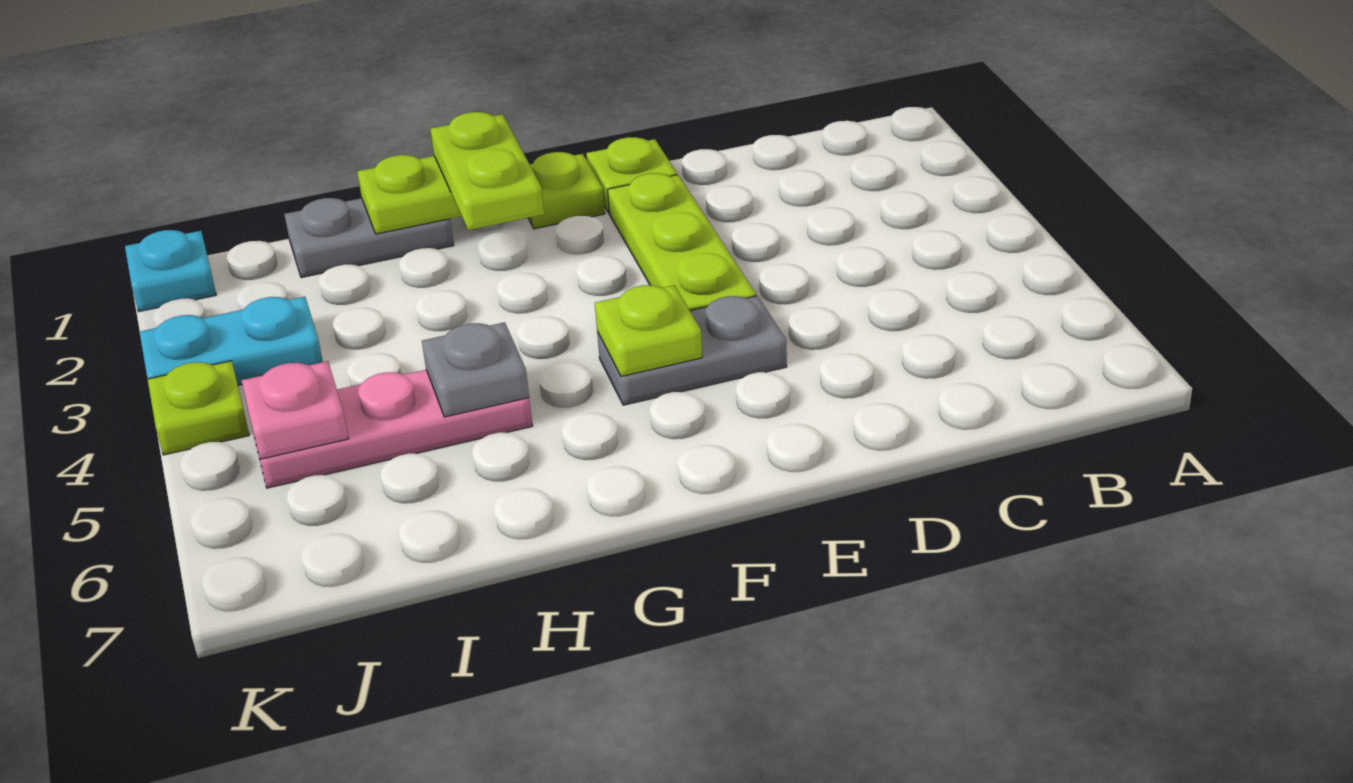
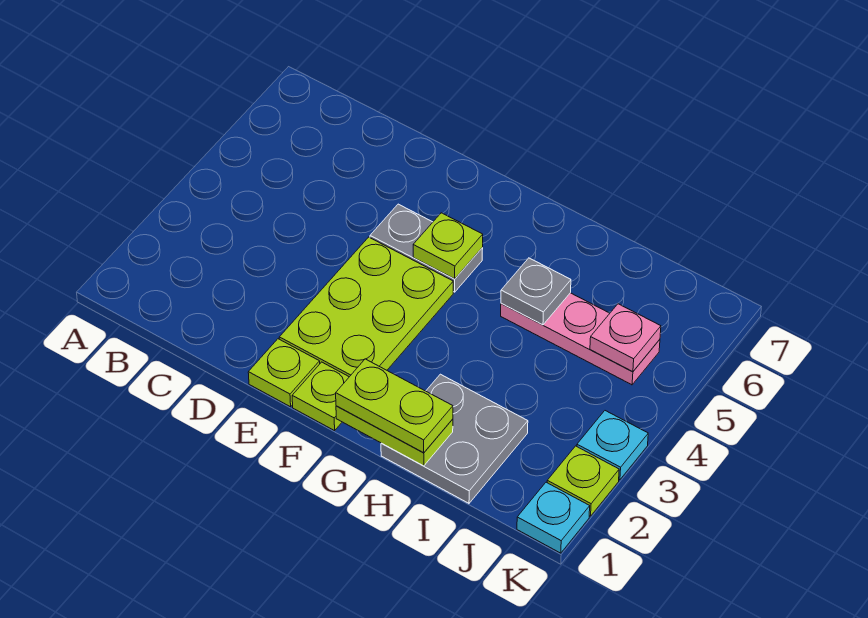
lime 1x3 plate [608,173,756,311] -> lime 2x3 plate [279,237,453,377]
lime 1x2 plate [430,112,544,230] -> lime 1x2 plate turned to [336,359,453,453]
grey 1x2 plate [284,198,454,278] -> grey 2x2 plate [381,374,528,503]
cyan 1x2 plate [140,297,323,385] -> cyan 1x1 plate [577,411,648,480]
lime 1x1 plate [148,361,249,455] -> lime 1x1 plate moved to [547,446,619,516]

